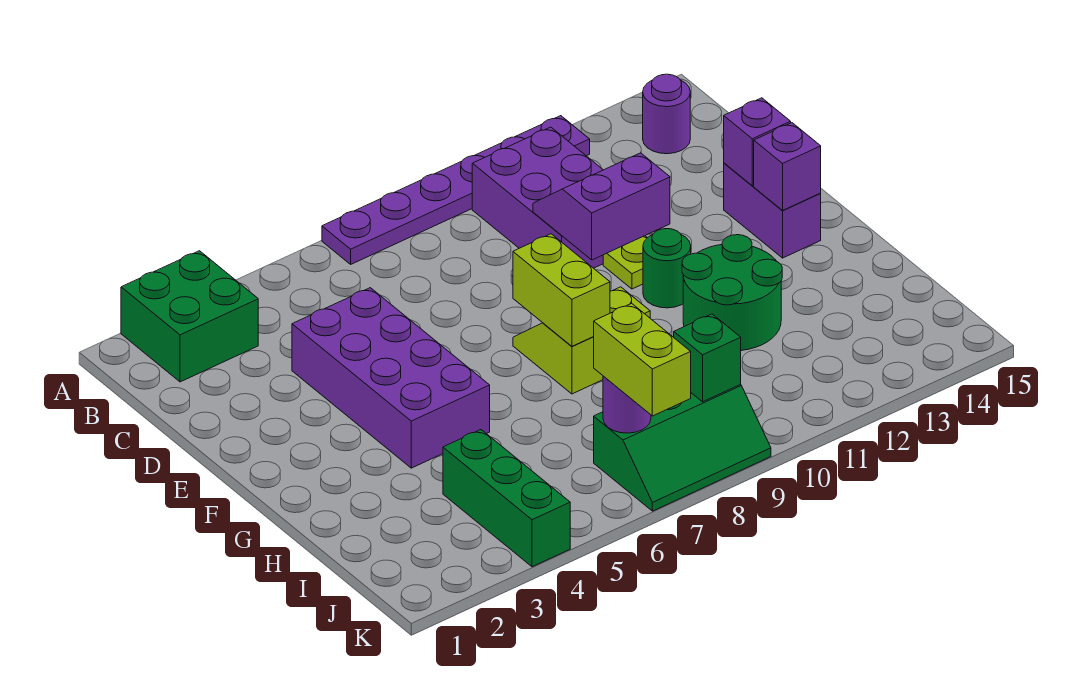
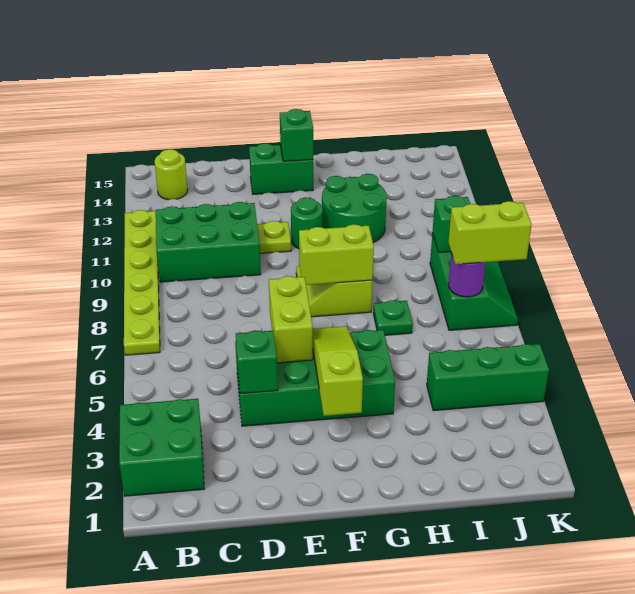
purple 1x6 plate [322,116,590,264] -> lime 1x6 plate [124,210,160,355]
purple 2x3 brick [472,127,603,268] -> green 2x3 brick [156,202,261,282]
purple 1x1 round brick [643,74,690,154] -> lime 1x1 round brick [155,149,188,200]
purple 2x4 brick [292,288,490,468] -> green 2x4 brick [235,330,395,426]
none -> green 1x1 brick [236,330,278,394]
purple 2x2 slope [533,153,670,260] -> none
none -> lime 1x2 brick [269,276,313,363]
purple 1x2 brick [724,163,821,258] -> green 1x2 brick [249,143,313,194]
purple 1x1 brick [724,98,791,186] -> none
none -> lime 1x3 slope [313,326,363,416]
purple 1x1 brick [754,123,821,210] -> green 1x1 brick [280,109,313,161]
none -> green 1x1 plate [373,300,413,335]

